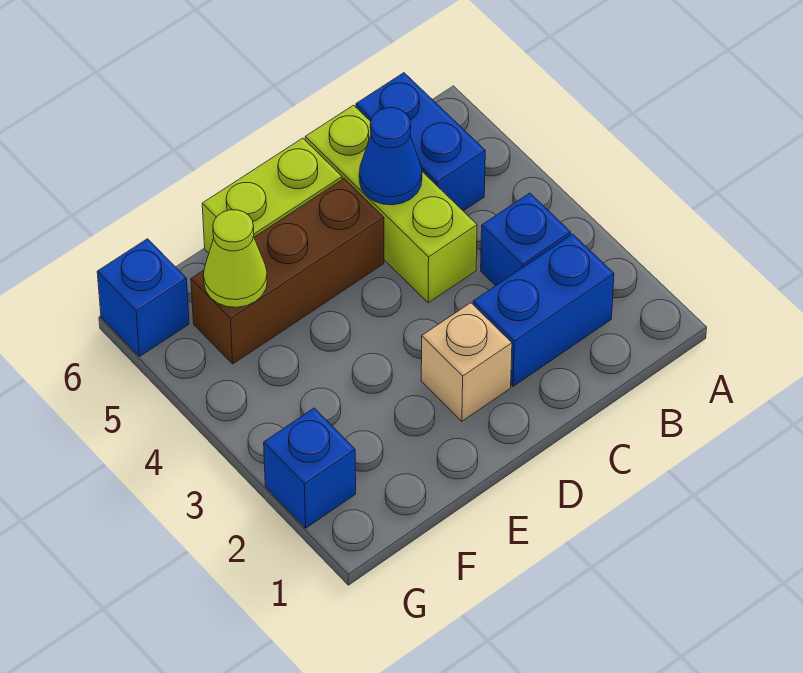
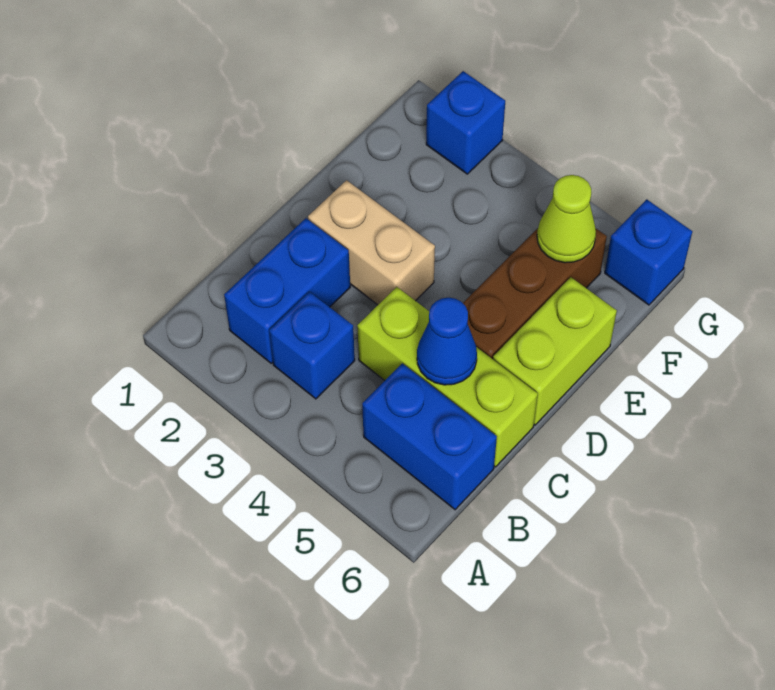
tan 1x1 brick [421,303,512,421] -> tan 1x2 brick [308,180,435,305]

